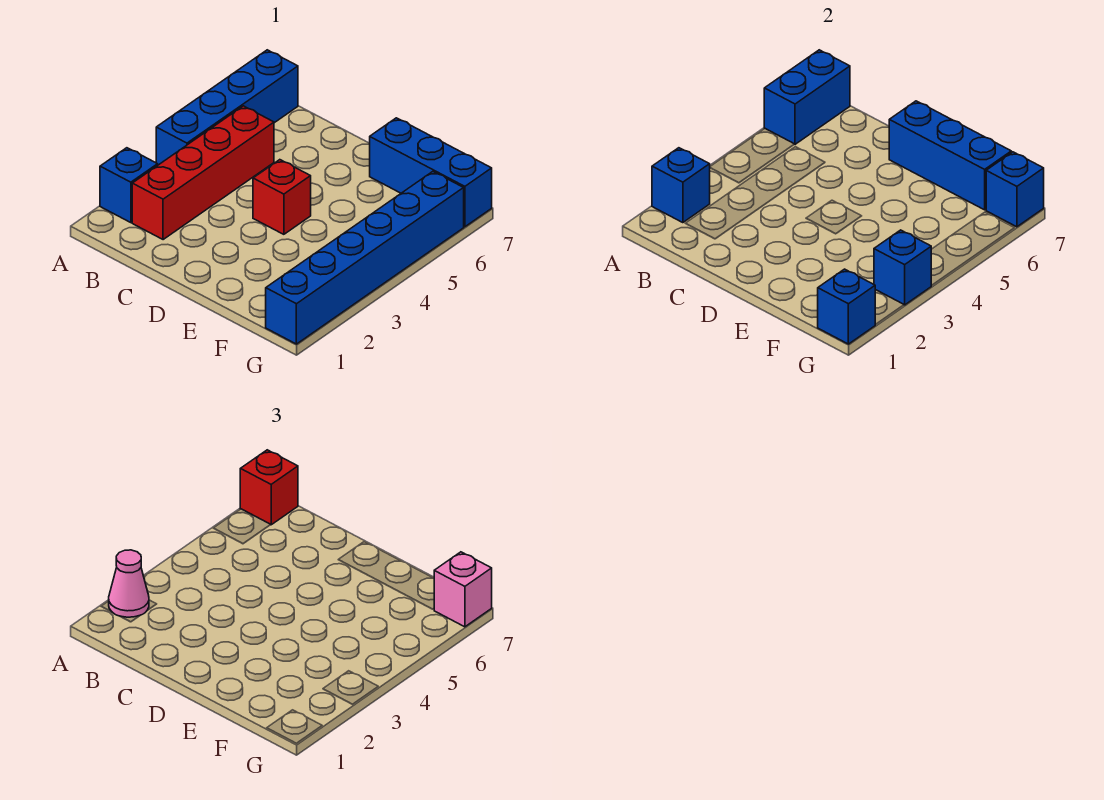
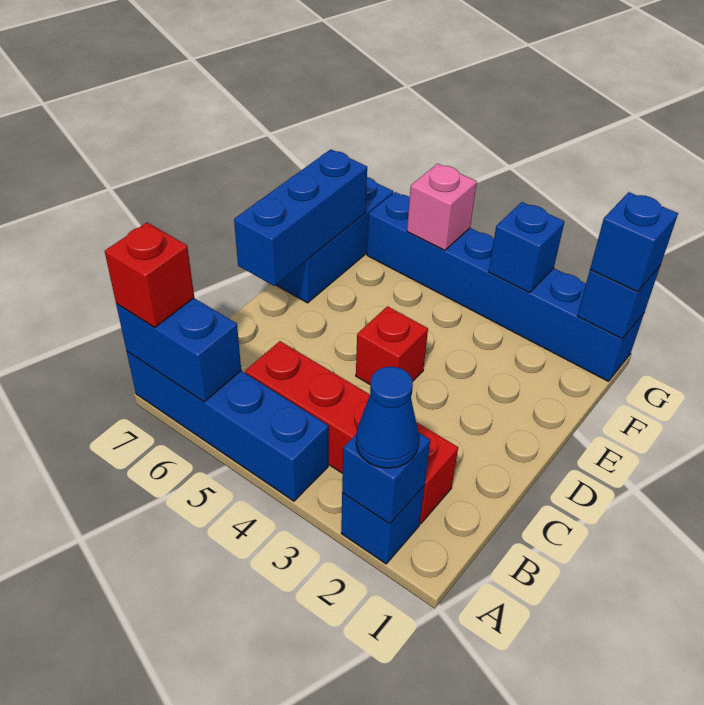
pink 1x1 cone [109,550,149,617] -> blue 1x1 cone [356,367,419,468]
blue 1x1 brick [986,152,1044,227] -> blue 1x1 brick moved to [590,192,678,292]
pink 1x1 brick [434,552,492,627] -> pink 1x1 brick moved to [407,164,477,250]

